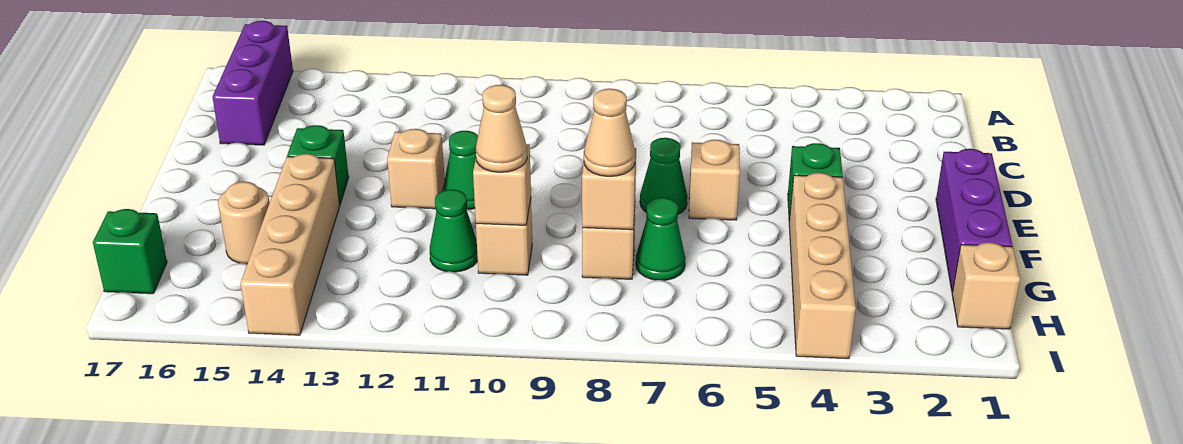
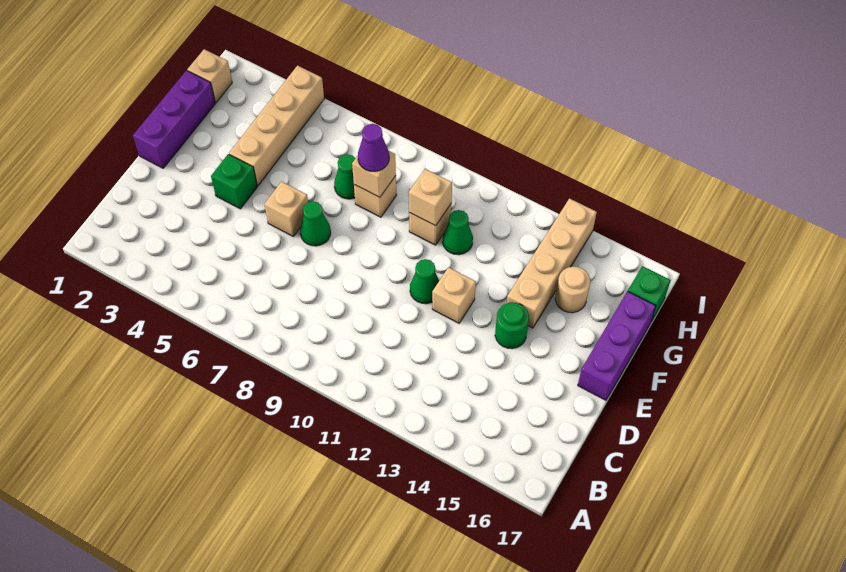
purple 1x3 brick [213,21,293,145] -> purple 1x3 brick moved to [578,291,656,400]
green 1x1 brick [287,125,349,204] -> green 1x1 round brick [495,302,529,349]
tan 1x1 cone [584,89,635,176] -> purple 1x1 cone [358,124,389,171]
tan 1x1 cone [476,85,527,172] -> none

